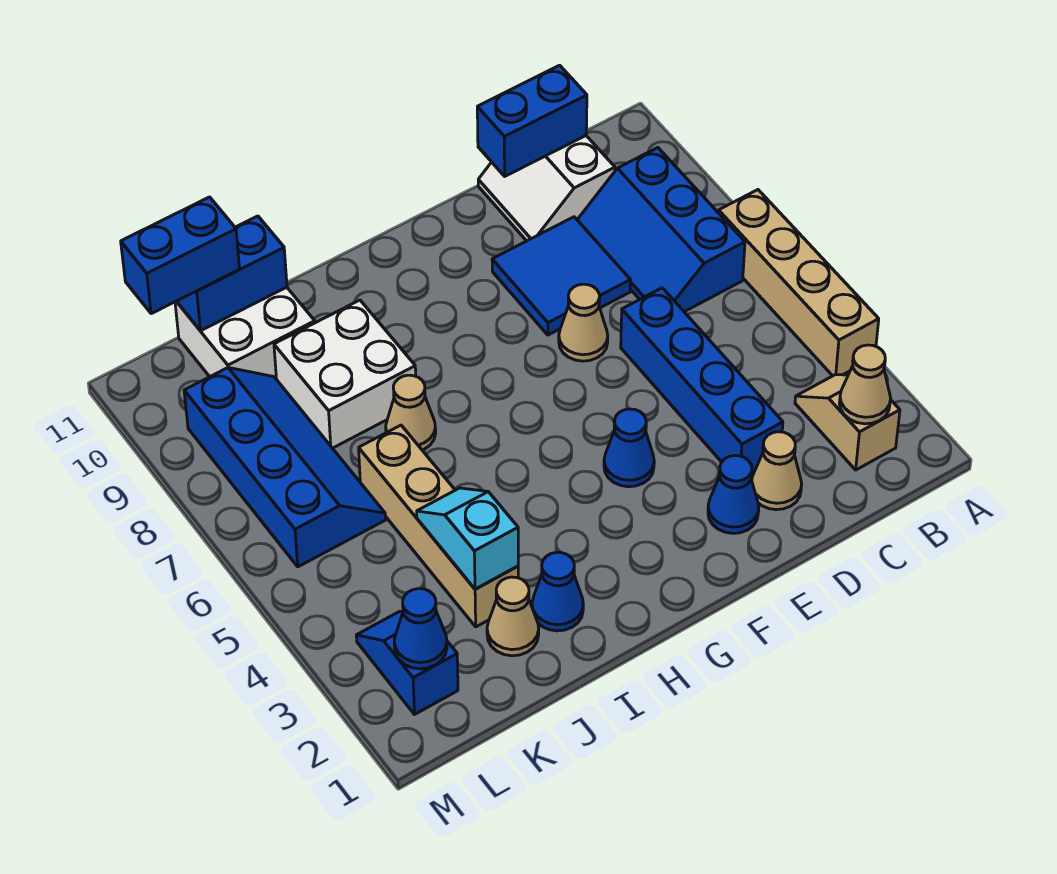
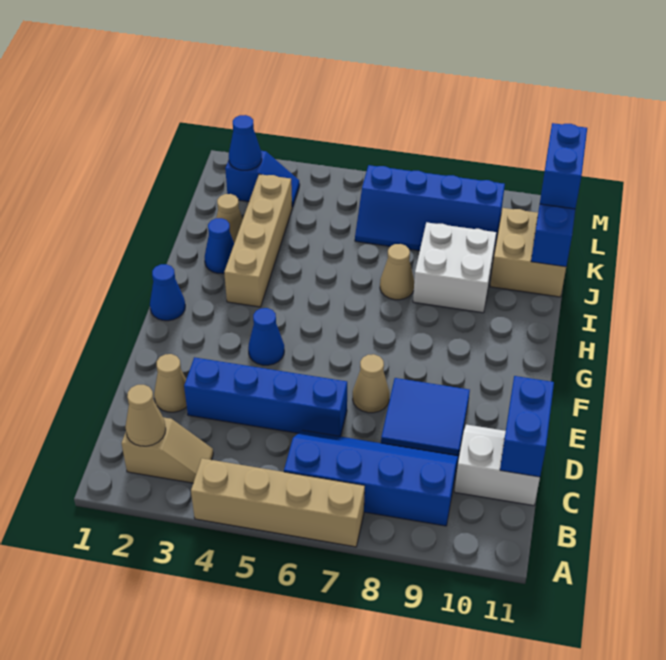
blue 2x3 slope [577,148,745,312] -> blue 2x4 slope [284,430,458,526]
blue 1x1 cone [708,456,759,533] -> blue 1x1 cone moved to [150,264,185,321]
tan 1x4 brick [359,425,518,627] -> tan 1x4 brick turned to [224,174,292,307]
cyan 1x2 slope [417,488,518,589] -> none
white 2x2 brick [175,287,315,378] -> tan 2x2 brick [490,208,566,297]

